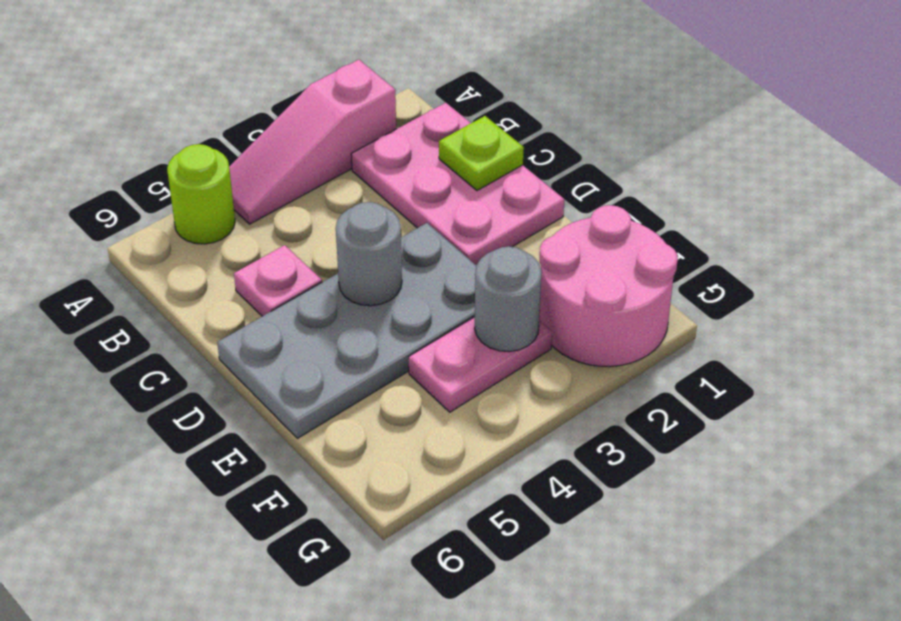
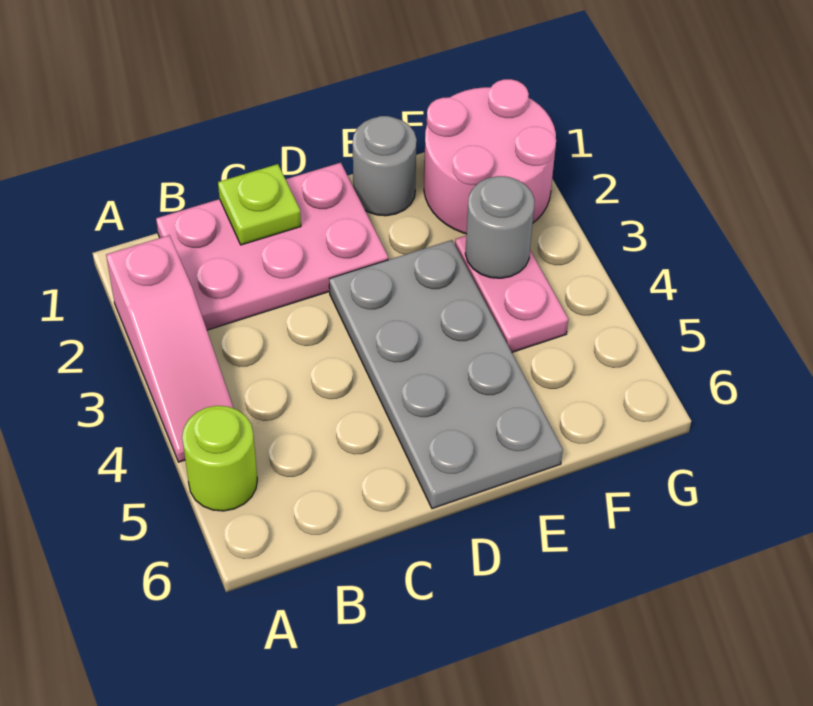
pink 1x1 plate [234,245,322,316] -> none
grey 1x1 round brick [336,202,402,306] -> grey 1x1 round brick moved to [353,116,417,216]

